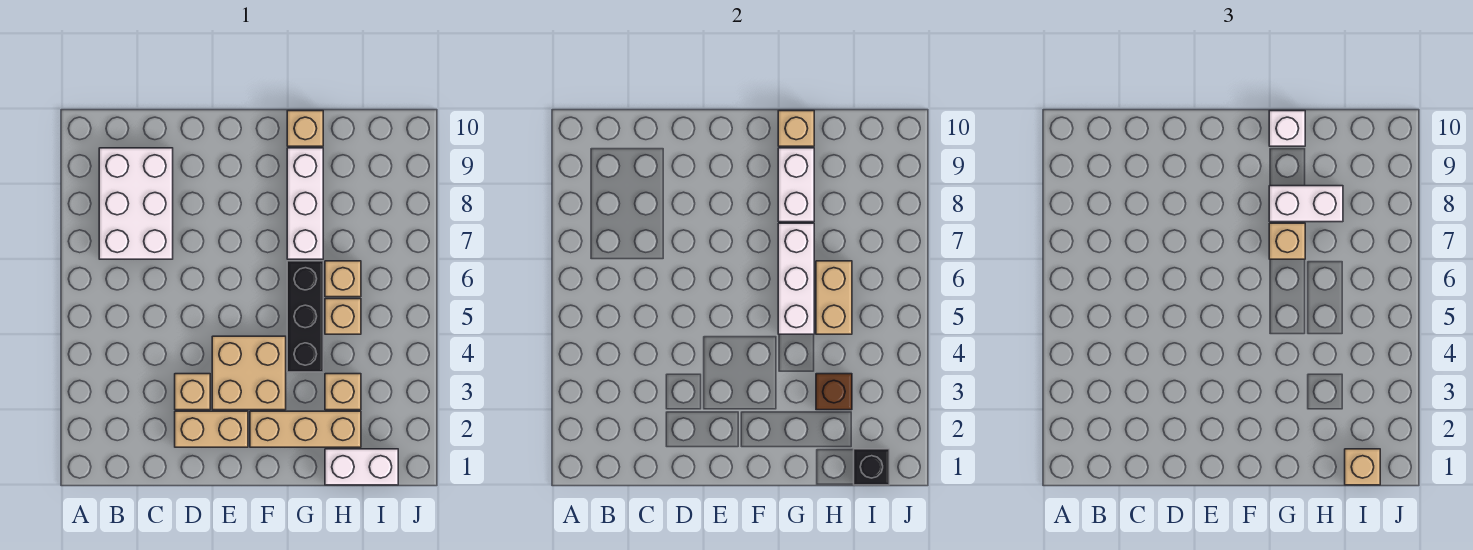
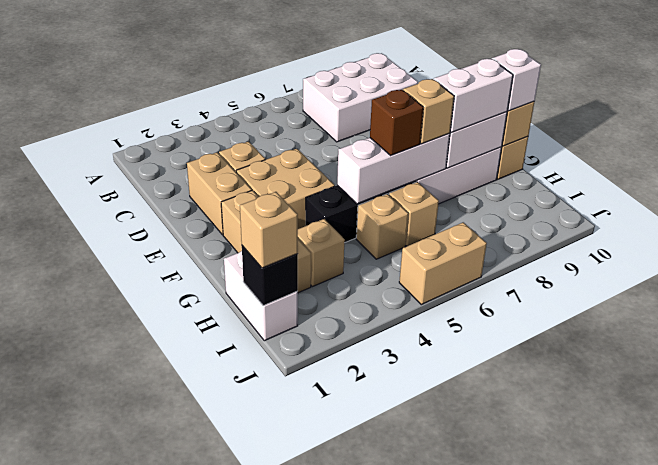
white 1x2 brick [1269,186,1343,222] -> white 1x2 brick turned to [434,59,513,132]
brown 1x1 brick [816,374,852,410] -> brown 1x1 brick moved to [370,90,423,155]
tan 1x2 brick [816,261,852,334] -> tan 1x2 brick moved to [399,222,487,305]

